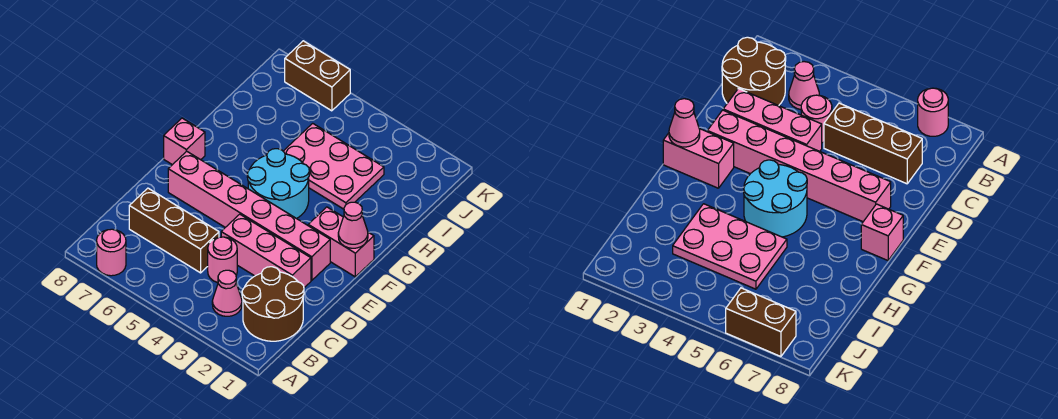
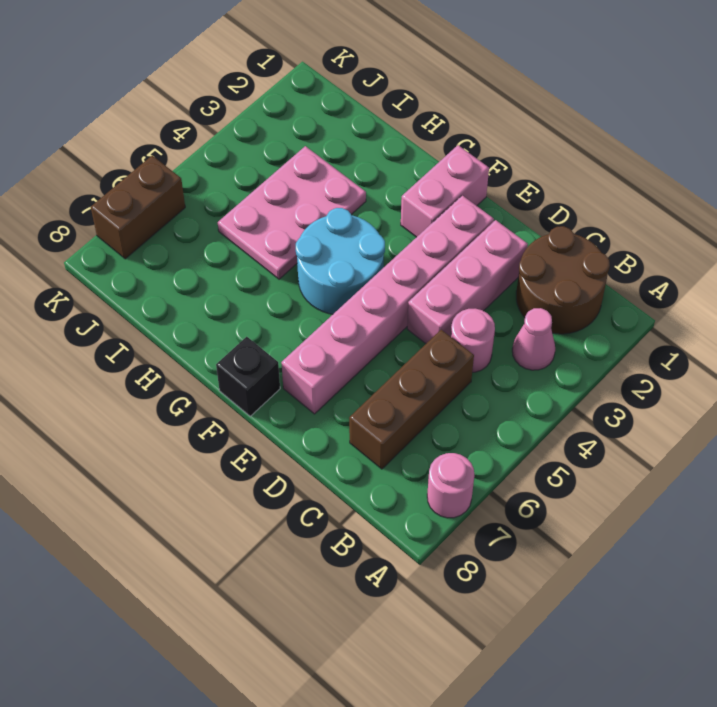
pink 1x1 cone [338,202,368,248] -> none
pink 1x1 brick [164,118,205,165] -> black 1x1 brick [216,337,280,416]

